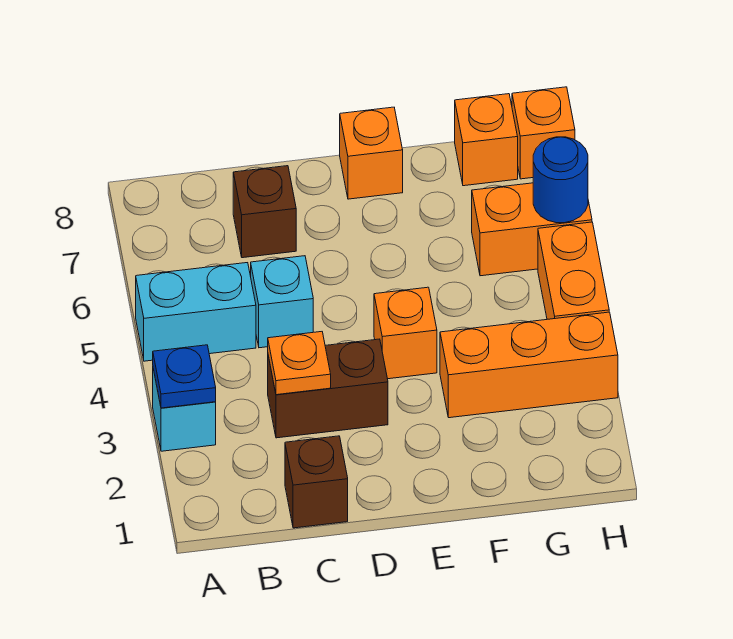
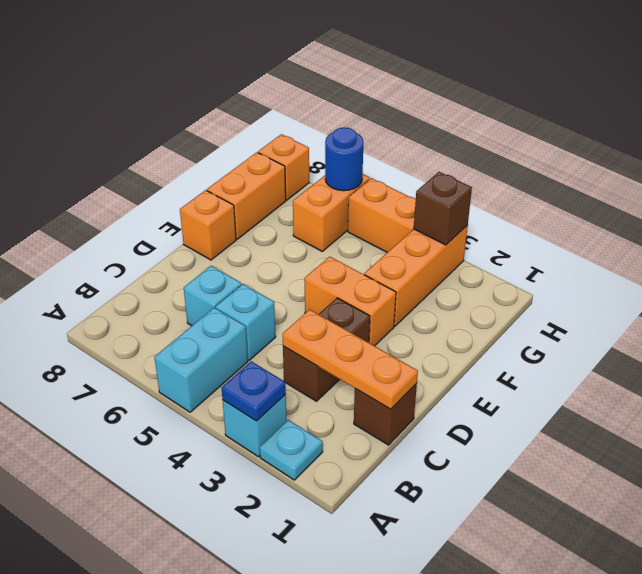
none -> cyan 1x1 plate [260,420,323,480]
orange 1x1 plate [268,332,331,395] -> orange 1x3 plate [282,310,418,409]
none -> cyan 1x1 brick [184,266,241,326]
brown 1x1 brick [233,166,296,258] -> brown 1x1 brick moved to [414,172,472,245]
orange 1x1 brick [374,287,437,379] -> orange 1x2 brick [305,257,396,346]
orange 1x1 brick [455,94,518,186] -> orange 1x2 brick [207,152,286,239]

